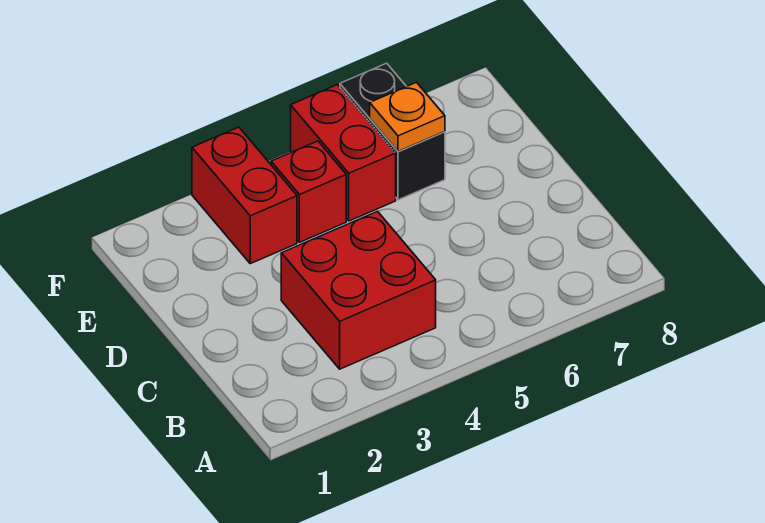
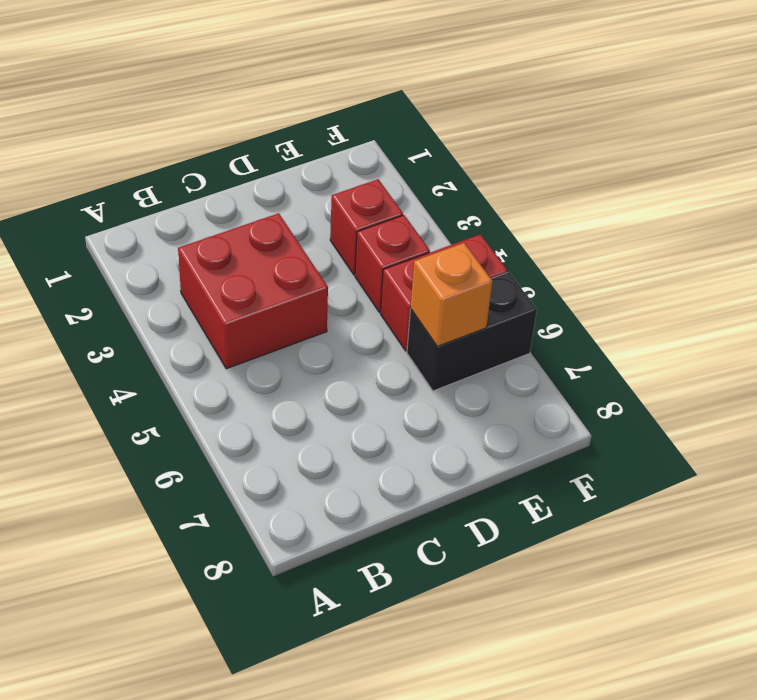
red 1x2 brick [192,127,297,264] -> red 1x1 brick [330,179,403,275]
orange 1x1 plate [370,82,445,151] -> orange 1x1 brick [411,243,493,346]

